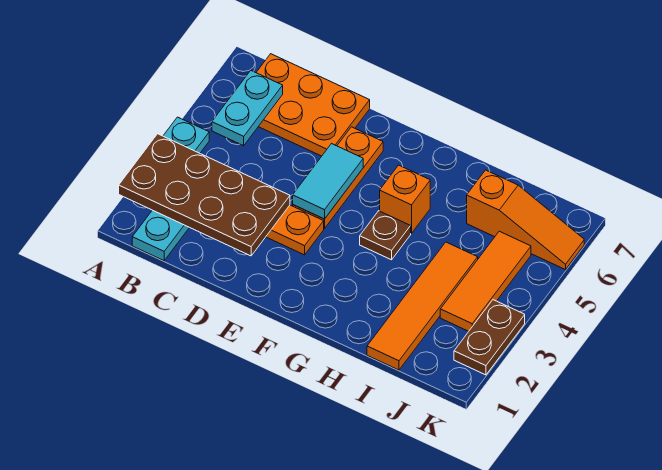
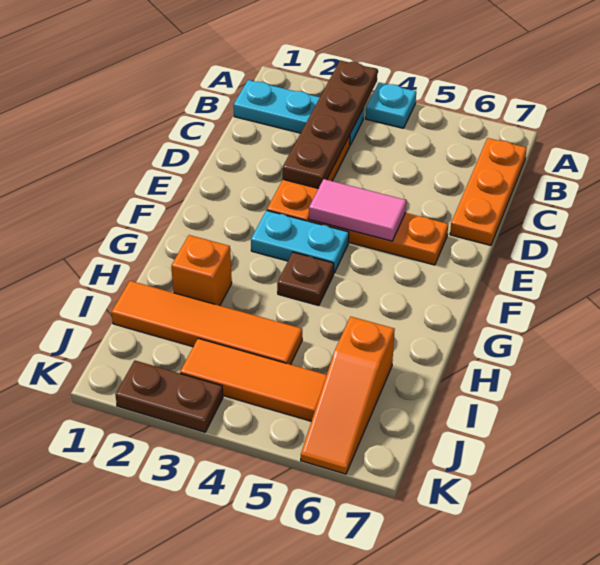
brown 2x4 plate [119,134,290,256] -> brown 1x4 plate [283,60,377,188]
cyan 1x2 plate [212,71,283,146] -> cyan 1x2 plate moved to [251,210,349,273]
orange 2x3 plate [256,54,370,156] -> orange 1x3 plate [450,138,527,245]
cyan 1x2 tile [293,144,363,219] -> pink 1x2 tile [309,179,406,241]
orange 1x1 brick [380,165,430,233] -> orange 1x1 brick moved to [171,235,232,306]

